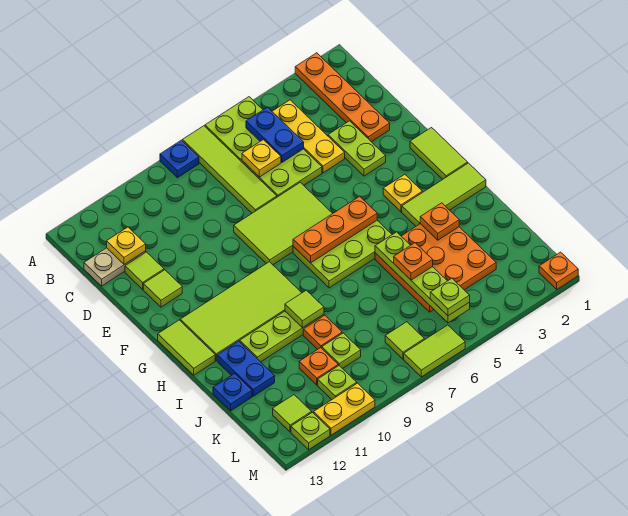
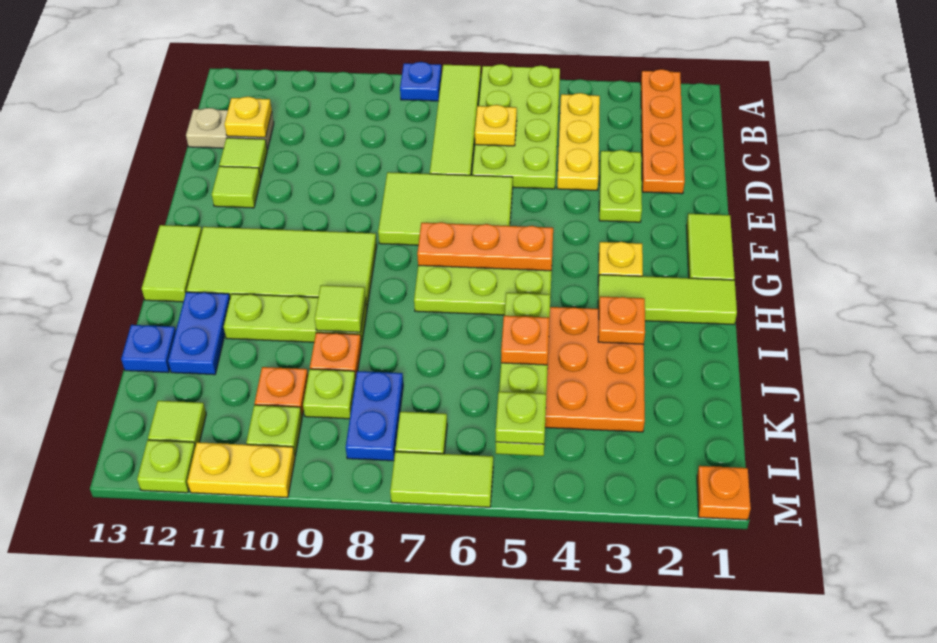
blue 1x2 plate [246,107,304,162] -> blue 1x2 plate moved to [346,371,403,461]

